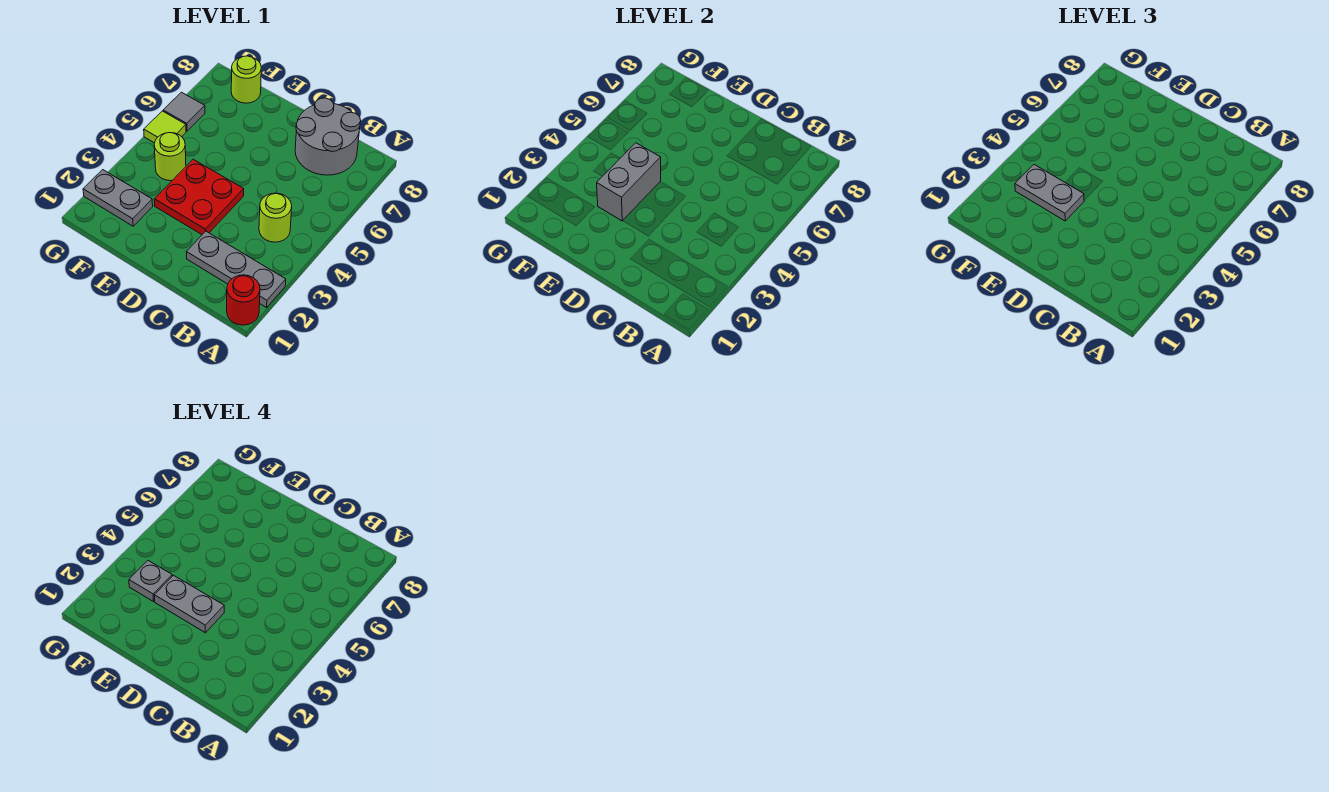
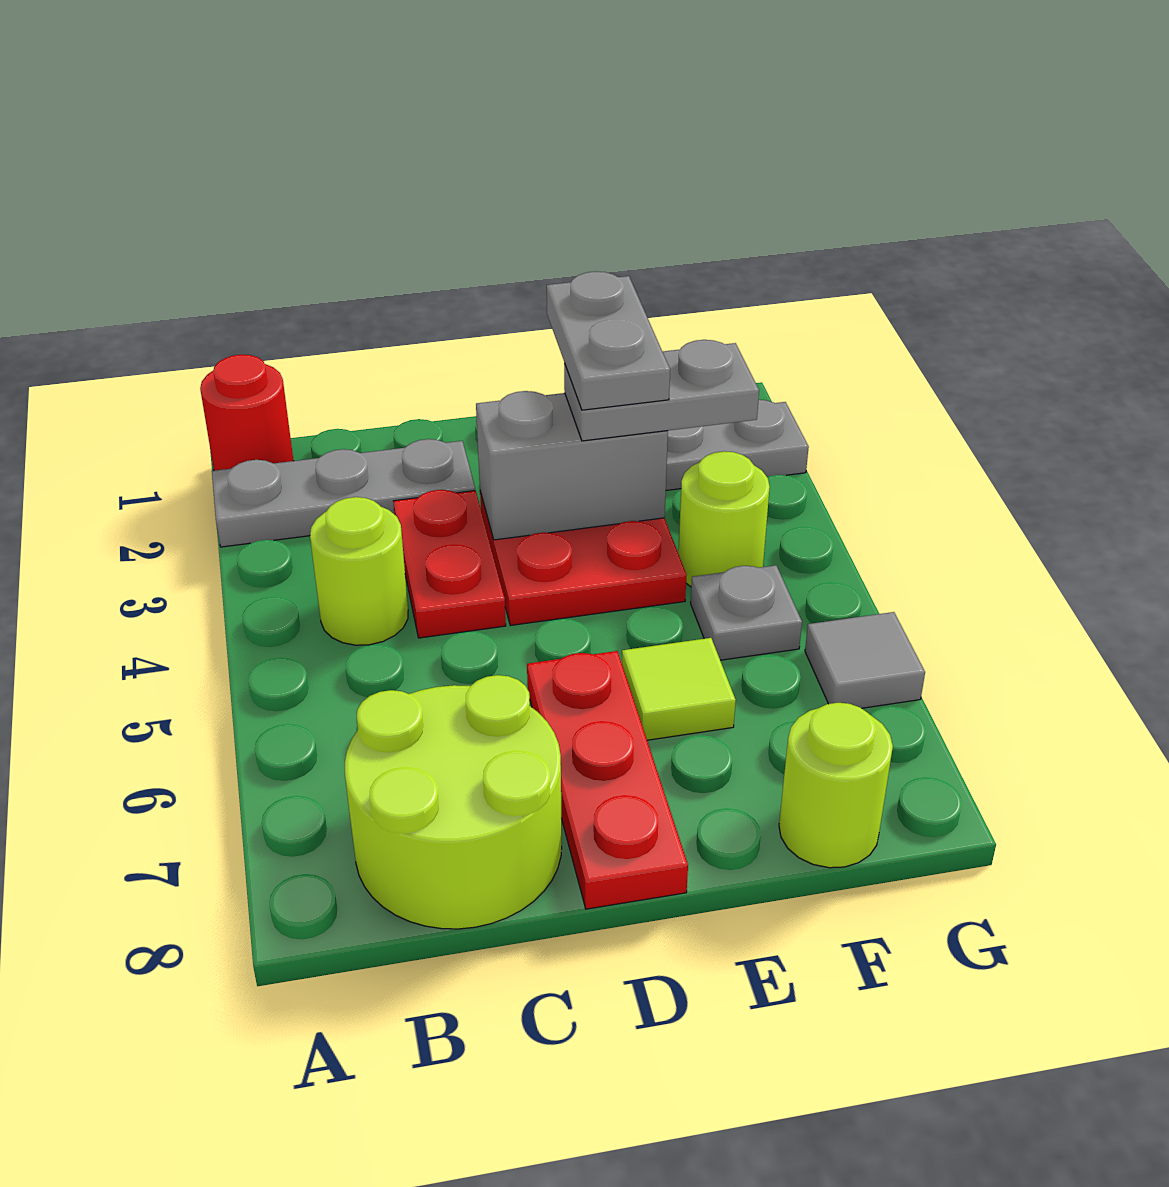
grey 2x2 round brick [295,98,361,175] -> lime 2x2 round brick [345,675,562,929]
none -> red 1x2 plate [393,490,506,638]
grey 1x2 plate [154,575,224,633] -> grey 1x2 plate turned to [547,272,670,410]
none -> red 1x3 plate [527,651,688,909]
grey 1x2 brick [597,143,661,221] -> grey 1x2 brick turned to [476,391,668,540]
grey 1x1 plate [129,561,172,602] -> grey 1x1 plate moved to [691,565,802,660]
lime 1x1 tile [144,111,186,143] -> lime 1x1 tile moved to [622,638,736,740]

